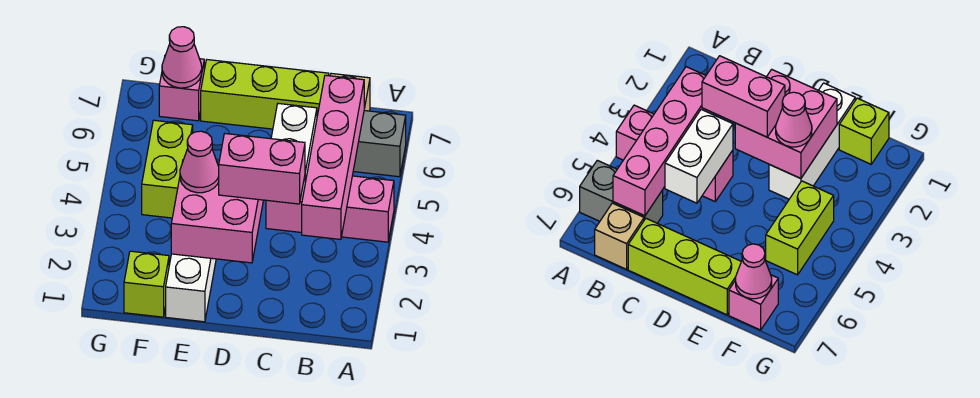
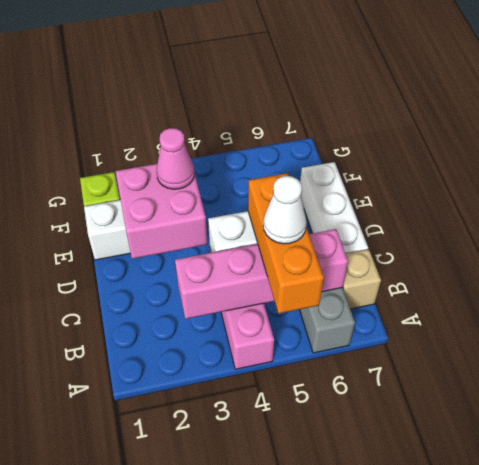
none -> orange 1x3 brick [248,173,324,313]
none -> white 1x1 cone [263,176,307,244]
pink 1x2 brick [219,134,305,204] -> none
lime 1x3 brick [201,60,329,129] -> white 1x3 brick [300,162,368,254]
lime 1x2 brick [142,120,193,218] -> none
pink 1x1 brick [159,59,204,121] -> none
pink 1x1 cone [162,27,202,88] -> none

